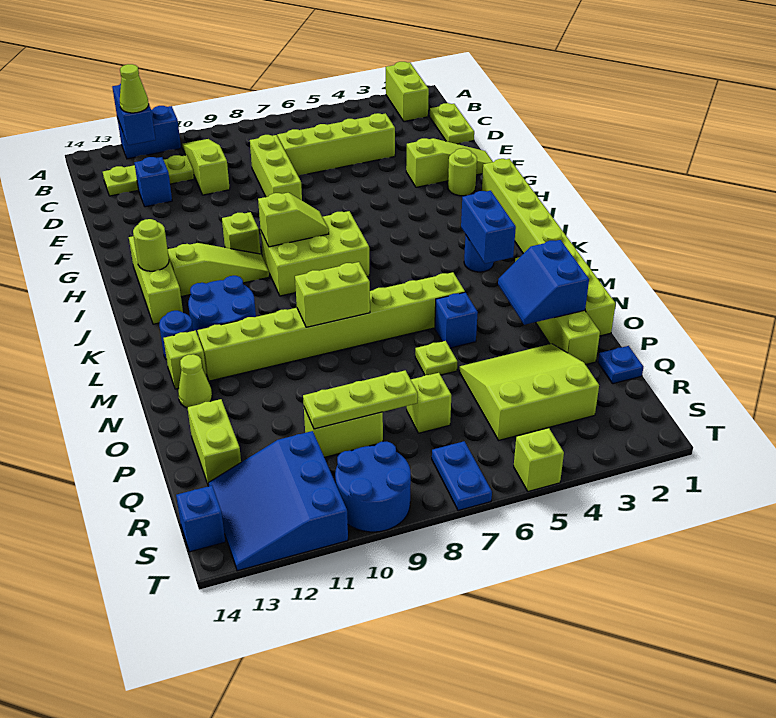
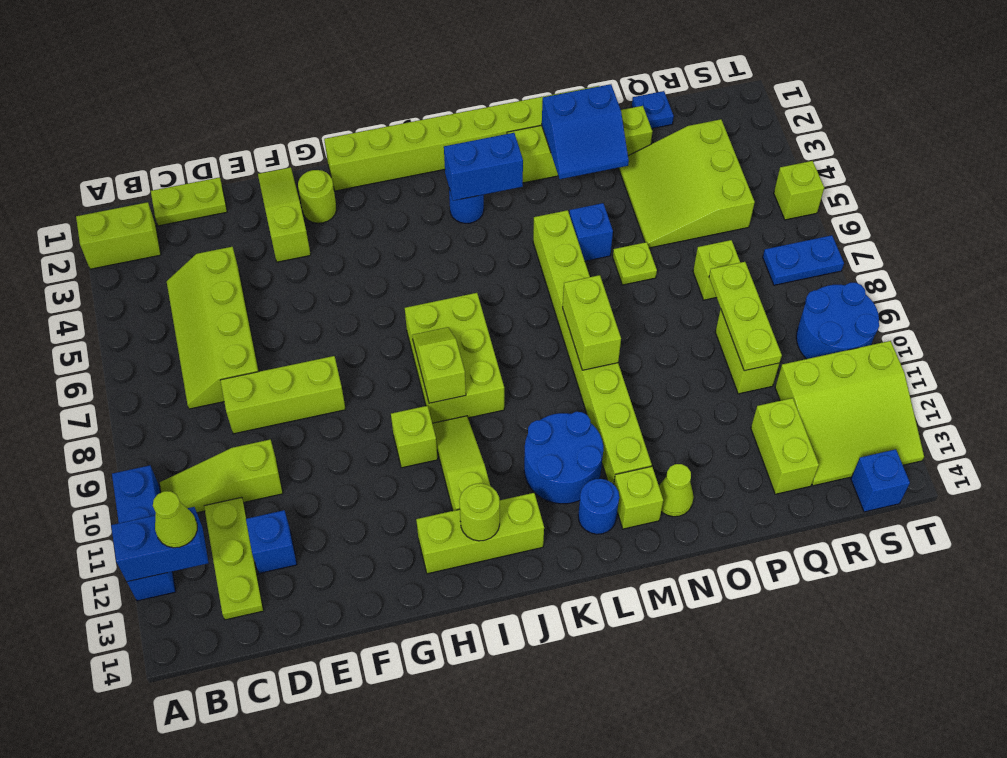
blue 1x2 brick [117,106,181,159] -> blue 1x3 brick [112,465,176,601]
lime 1x2 brick [187,399,241,486] -> lime 1x2 brick turned to [751,398,819,494]
blue 3x3 slope [208,431,348,571] -> lime 3x3 slope [775,341,924,486]

